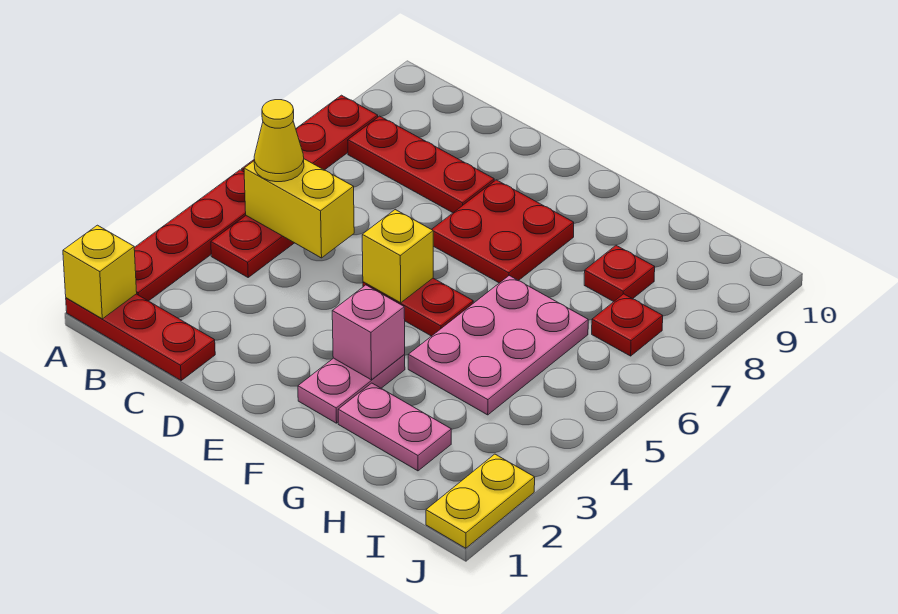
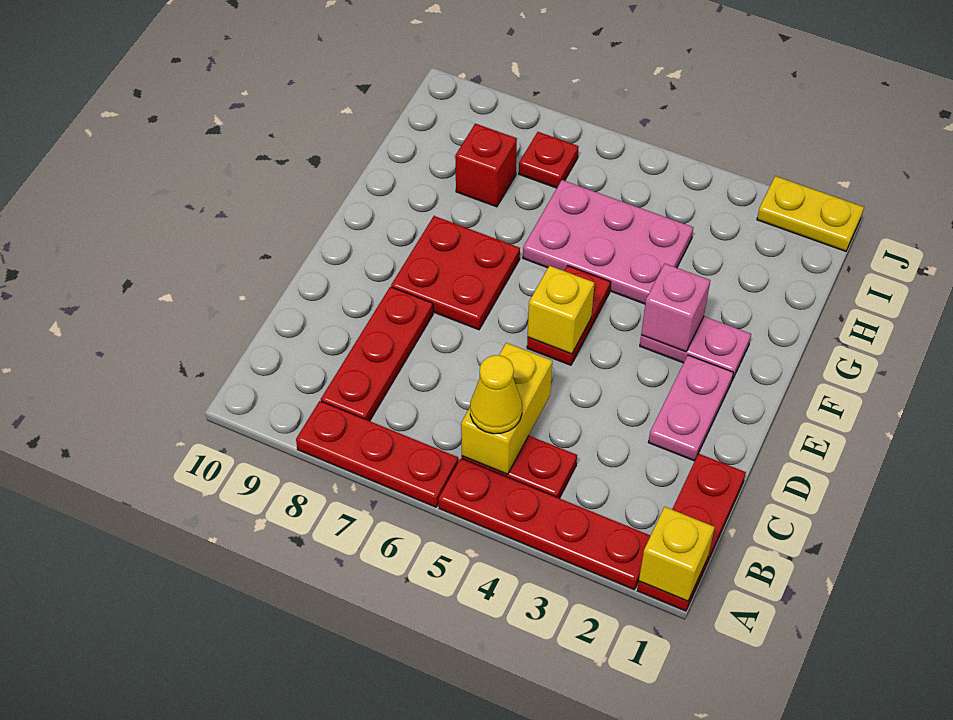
pink 1x2 plate [338,383,451,471] -> pink 1x2 plate moved to [648,355,733,461]
red 1x1 plate [584,246,655,302] -> red 1x1 brick [455,124,517,207]

